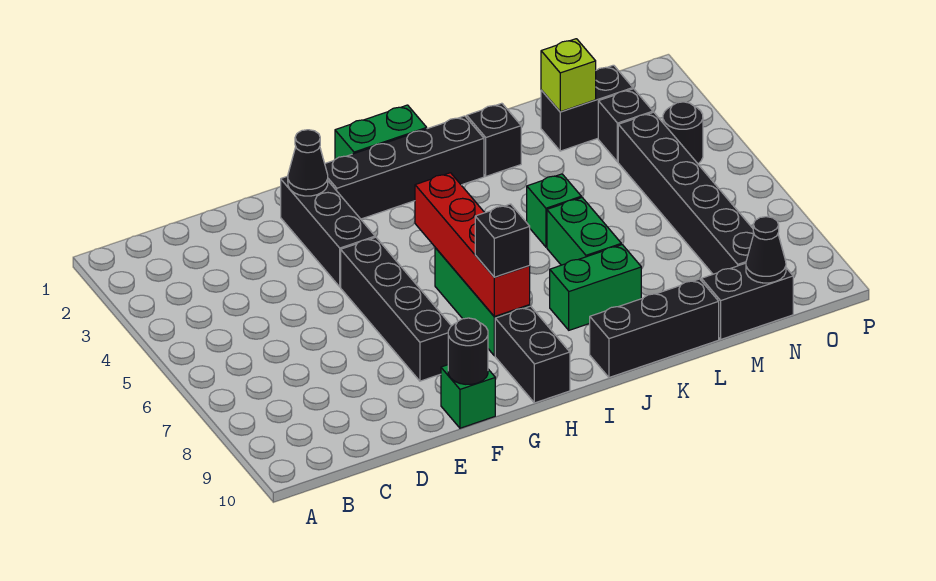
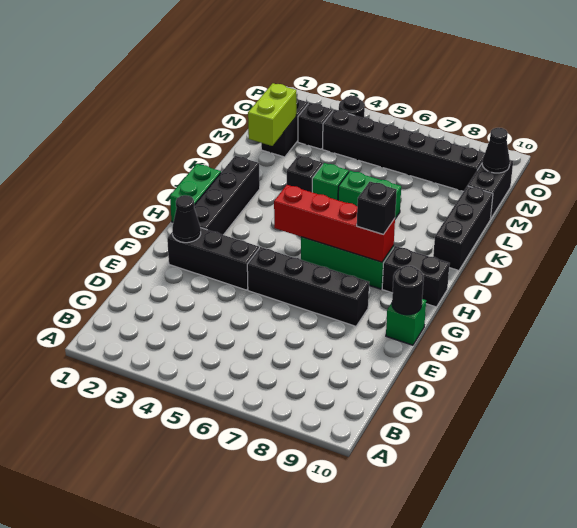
green 1x2 brick [550,245,641,330] -> none
black 1x1 brick [467,103,521,176] -> black 1x1 brick moved to [287,155,323,192]
lime 1x1 brick [541,39,596,112] -> lime 1x2 brick [248,83,296,146]

